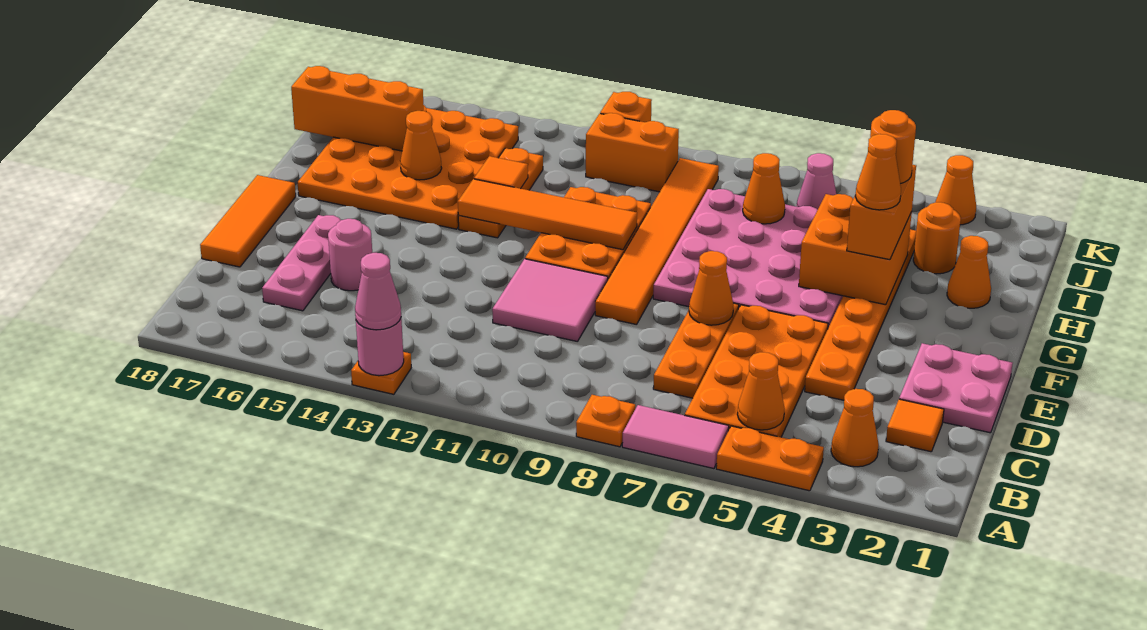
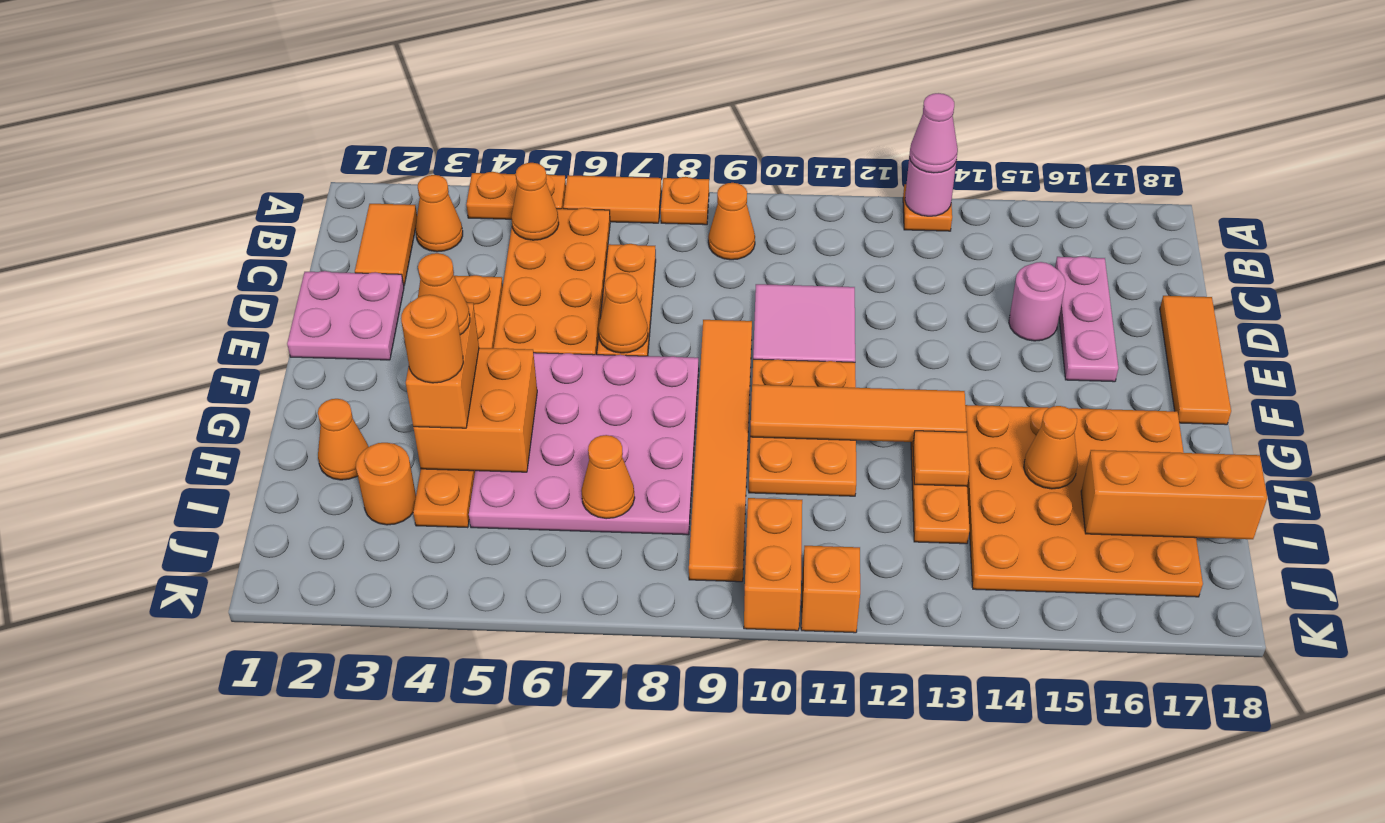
pink 1x2 tile [622,405,729,469] -> orange 1x2 tile [563,175,661,223]
orange 1x1 tile [886,399,944,452] -> orange 1x2 tile [355,204,417,285]
pink 1x1 cone [797,153,836,210] -> none
orange 1x2 brick [586,113,679,192] -> orange 1x2 brick turned to [744,498,802,631]
orange 1x1 cone [936,155,976,225] -> orange 1x1 cone moved to [708,183,755,260]

